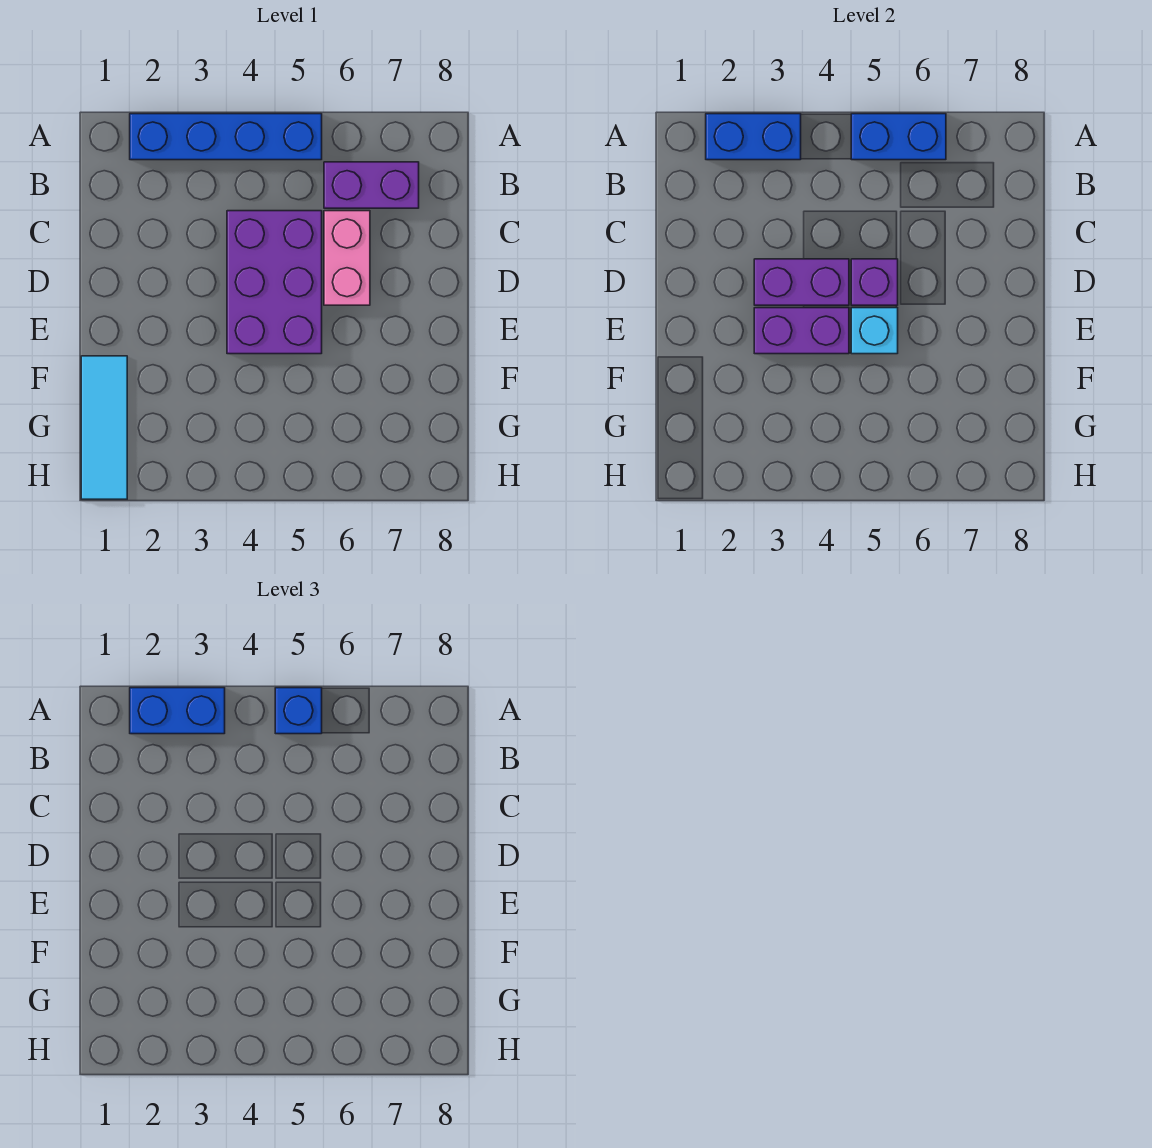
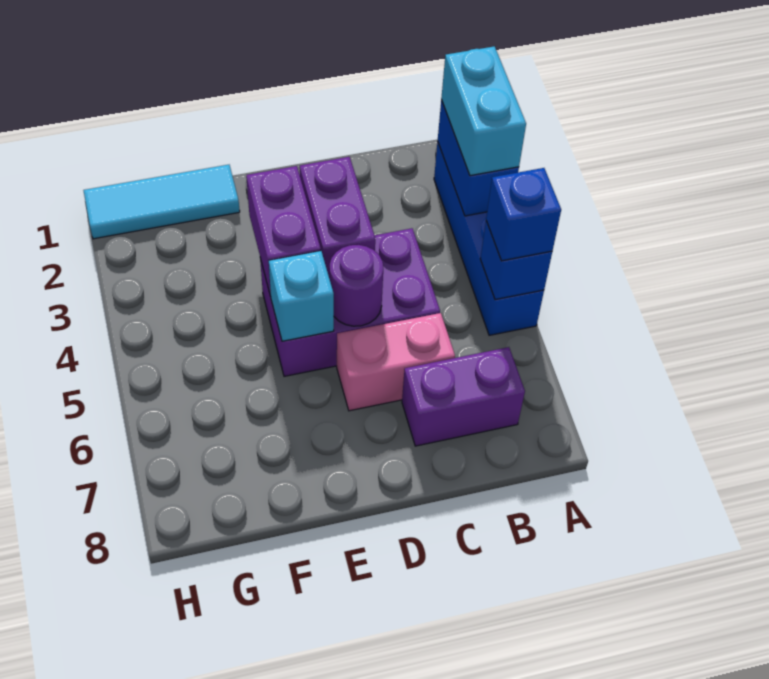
blue 1x2 brick [130,688,225,734] -> cyan 1x2 brick [441,46,526,176]
blue 1x2 brick [851,114,946,160] -> blue 1x1 brick [480,221,552,300]
purple 1x2 brick [324,162,419,208] -> purple 1x2 brick turned to [402,347,525,446]
purple 1x1 brick [851,259,898,305] -> purple 1x1 round brick [330,245,383,326]

